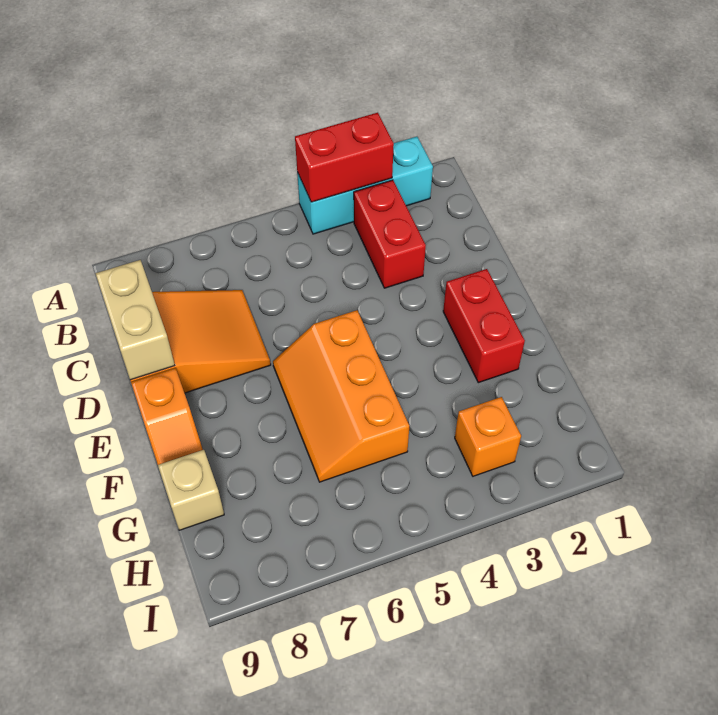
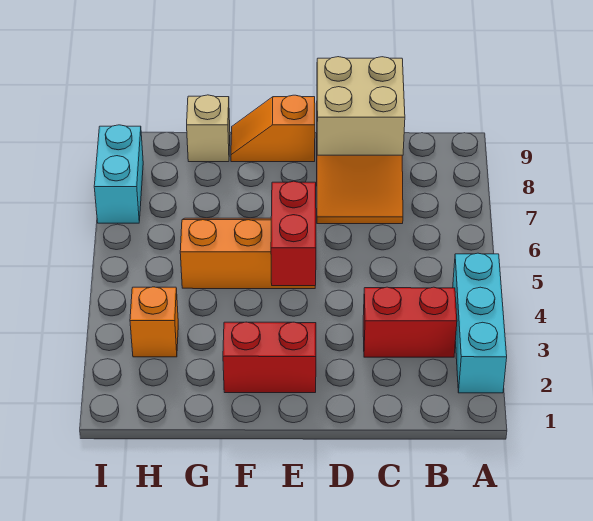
red 1x2 brick [295,113,394,202] -> red 1x2 brick moved to [271,181,316,286]
tan 1x2 brick [96,260,175,380] -> tan 2x2 brick [317,57,405,155]
none -> cyan 1x2 brick [94,125,143,223]

